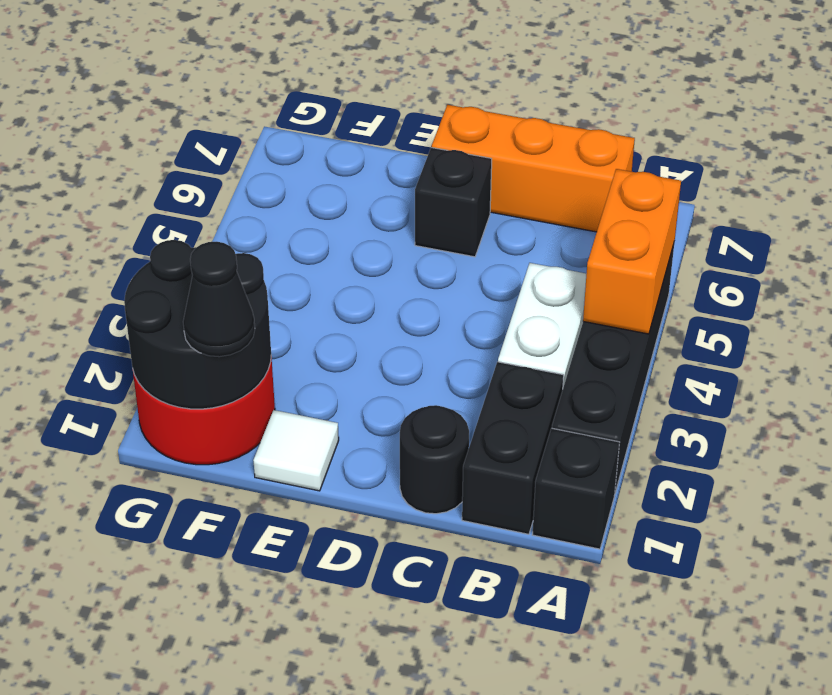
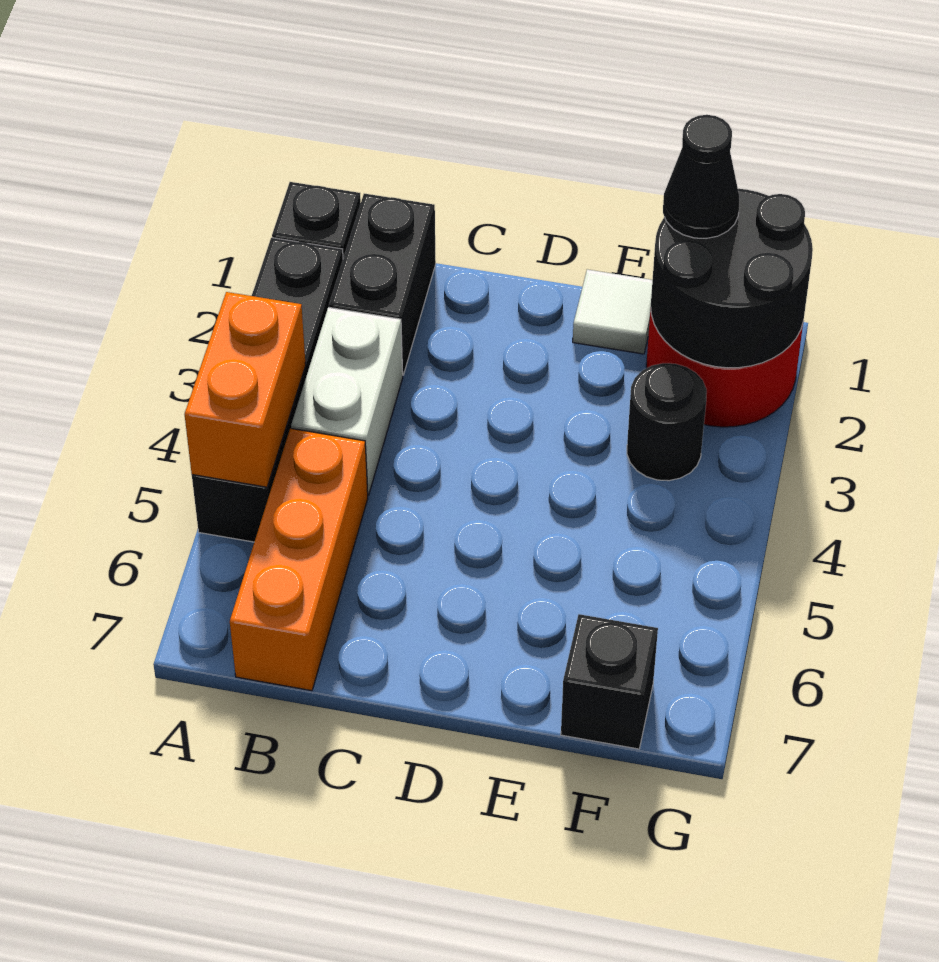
orange 1x3 brick [432,105,635,232] -> orange 1x3 brick turned to [230,428,368,691]
black 1x1 round brick [400,405,469,514] -> black 1x1 round brick moved to [627,363,707,481]
black 1x1 brick [415,147,492,257] -> black 1x1 brick moved to [561,614,658,749]

